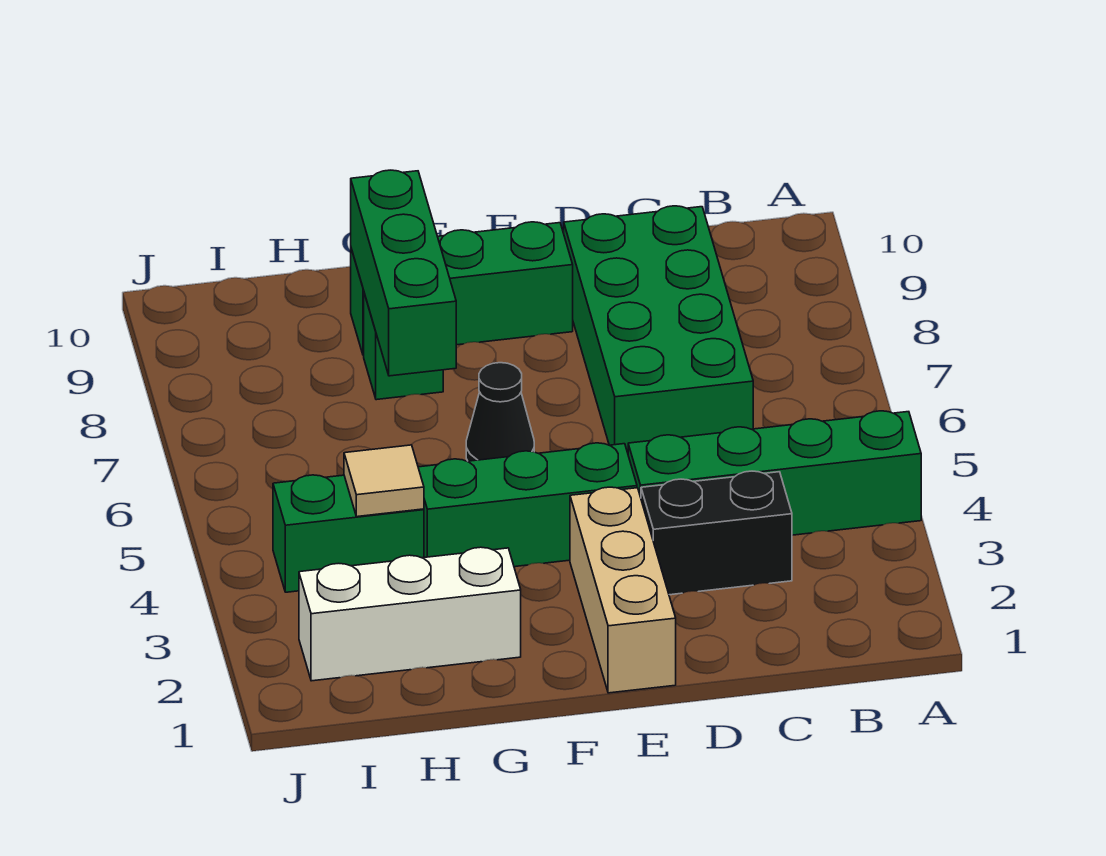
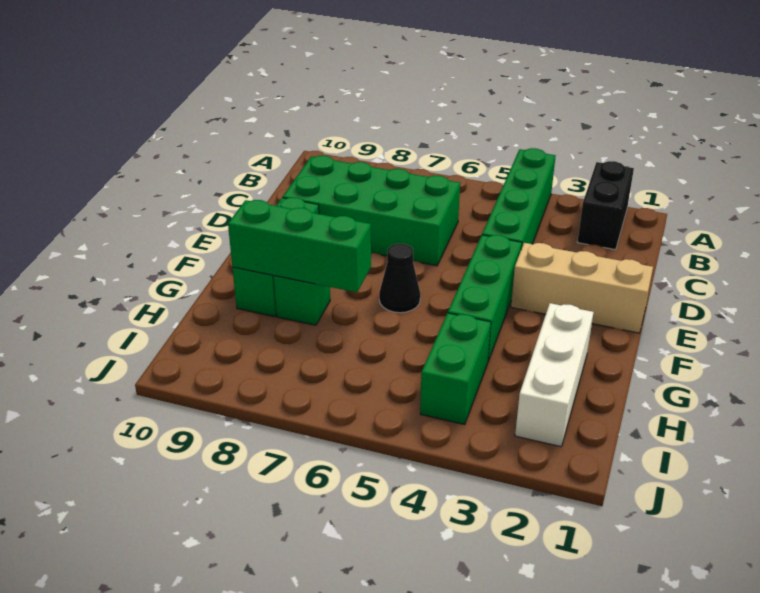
black 1x2 brick [641,471,792,595] -> black 1x2 brick moved to [578,161,634,250]
tan 1x1 tile [344,445,424,517] -> none

